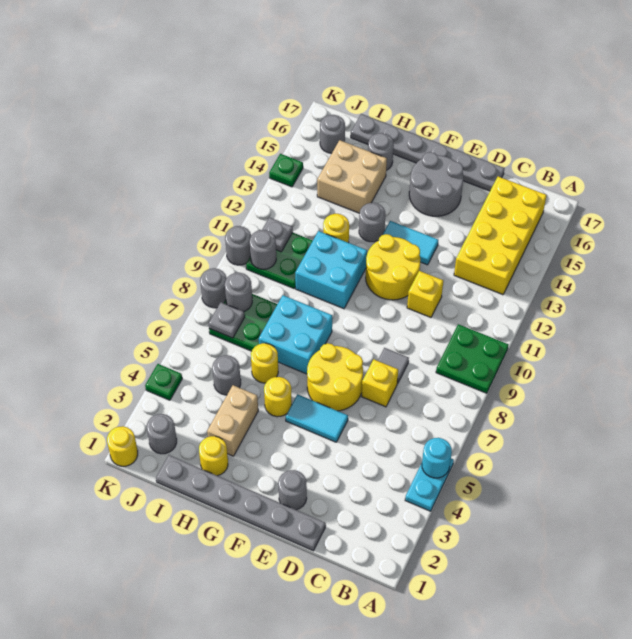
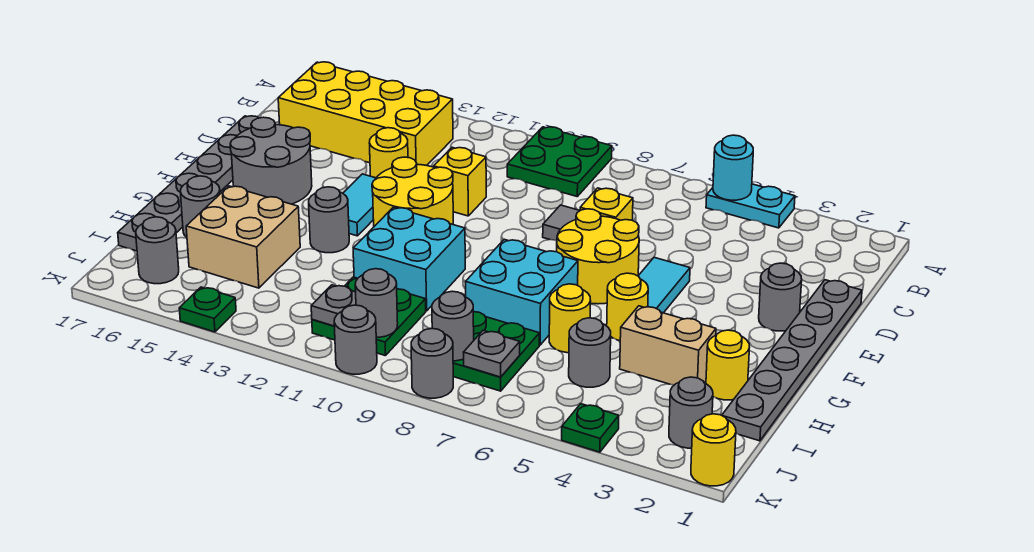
yellow 1x1 round brick [323,214,349,243] -> yellow 1x1 round brick moved to [370,128,408,178]

